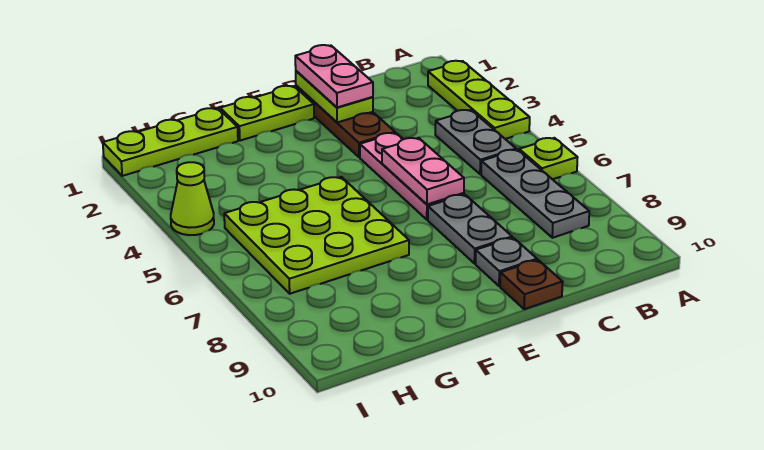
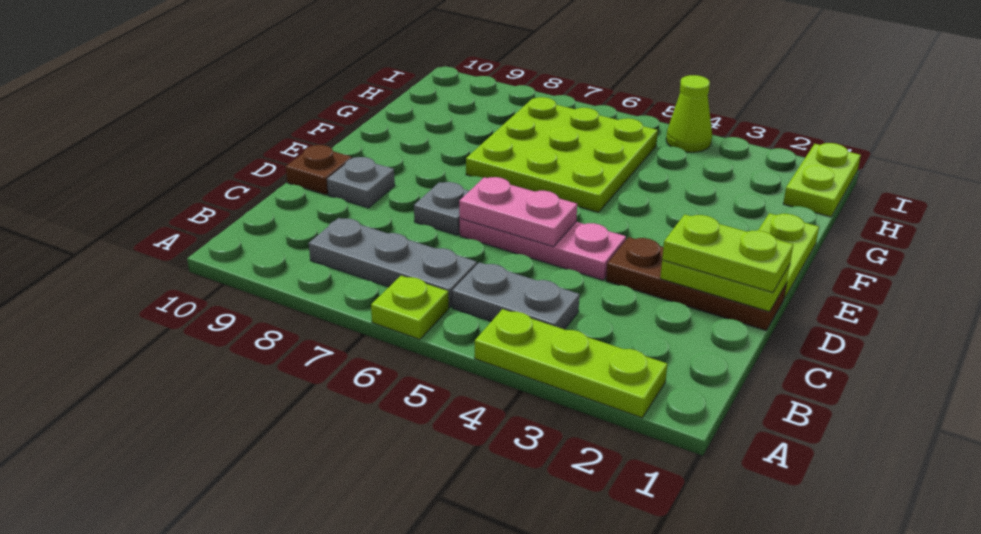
pink 1x2 plate [295,45,373,107] -> lime 1x2 plate [662,214,793,292]
grey 1x2 plate [428,194,512,264] -> grey 1x1 plate [414,182,469,235]
lime 1x3 plate [103,108,238,176] -> lime 1x2 plate [783,143,861,217]

